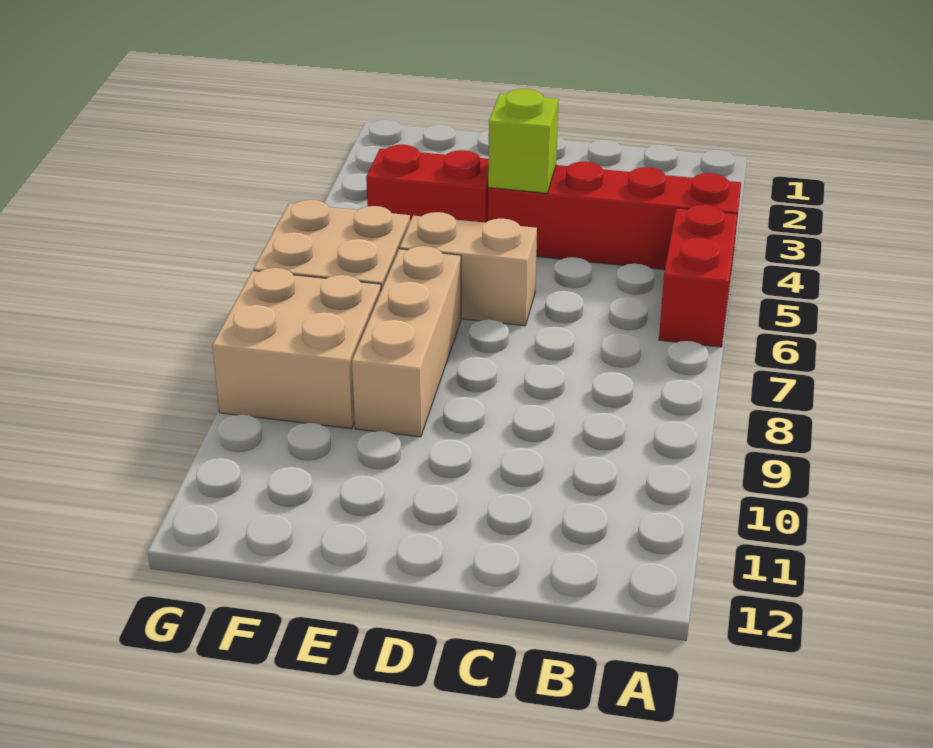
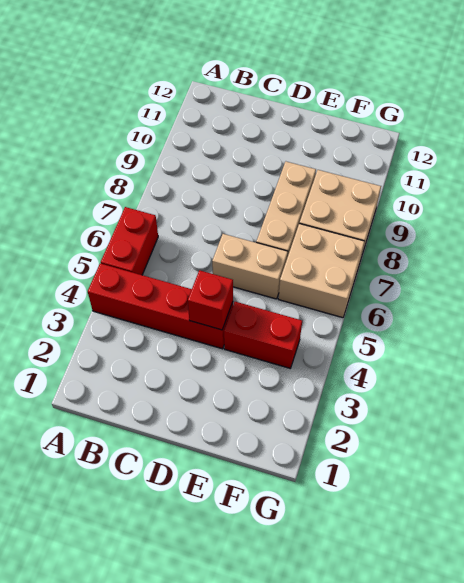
lime 1x1 brick [488,89,559,193] -> red 1x1 brick [188,270,233,330]

